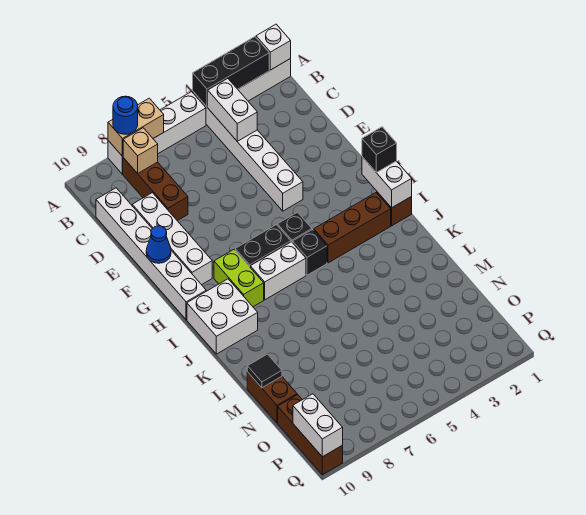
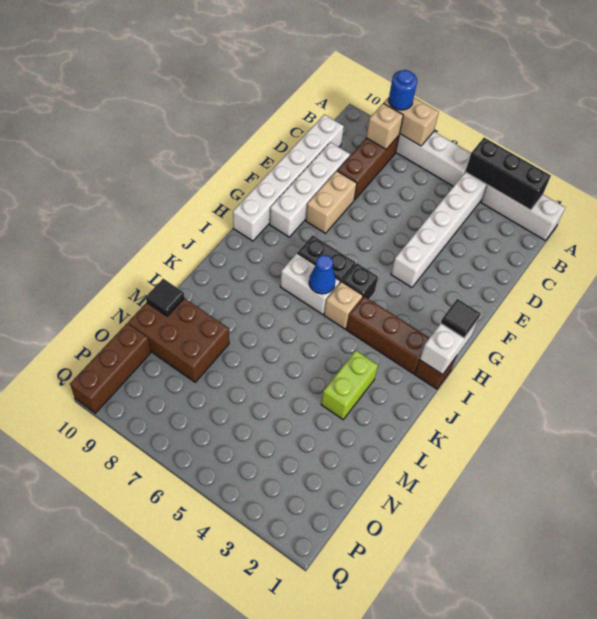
white 1x1 brick [256,24,291,70] -> none
white 1x2 brick [208,79,257,141] -> none
none -> tan 1x2 brick [306,171,357,233]
blue 1x1 cone [146,226,171,263] -> blue 1x1 cone moved to [309,255,335,294]
black 1x1 brick [362,127,397,172] -> black 1x1 tile [441,299,481,338]
lime 1x2 brick [214,250,264,307] -> lime 1x2 brick moved to [321,350,378,420]
black 1x1 brick [293,229,327,275] -> tan 1x1 brick [324,282,363,329]
white 2x2 brick [187,279,258,354] -> none
brown 1x2 brick [247,372,297,423] -> brown 2x3 brick [128,298,229,382]
white 1x2 brick [293,394,343,457] -> none

